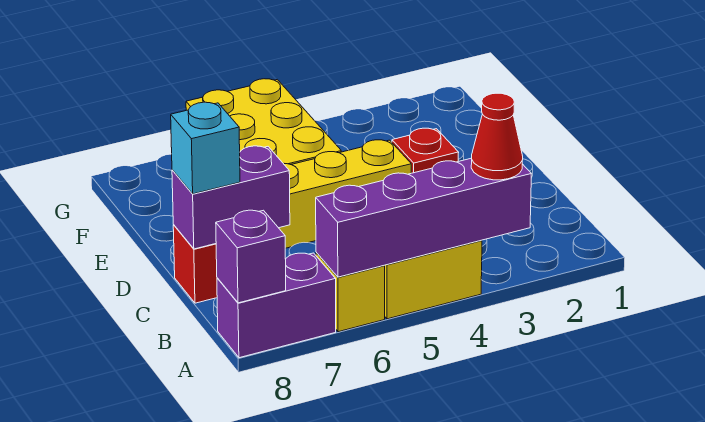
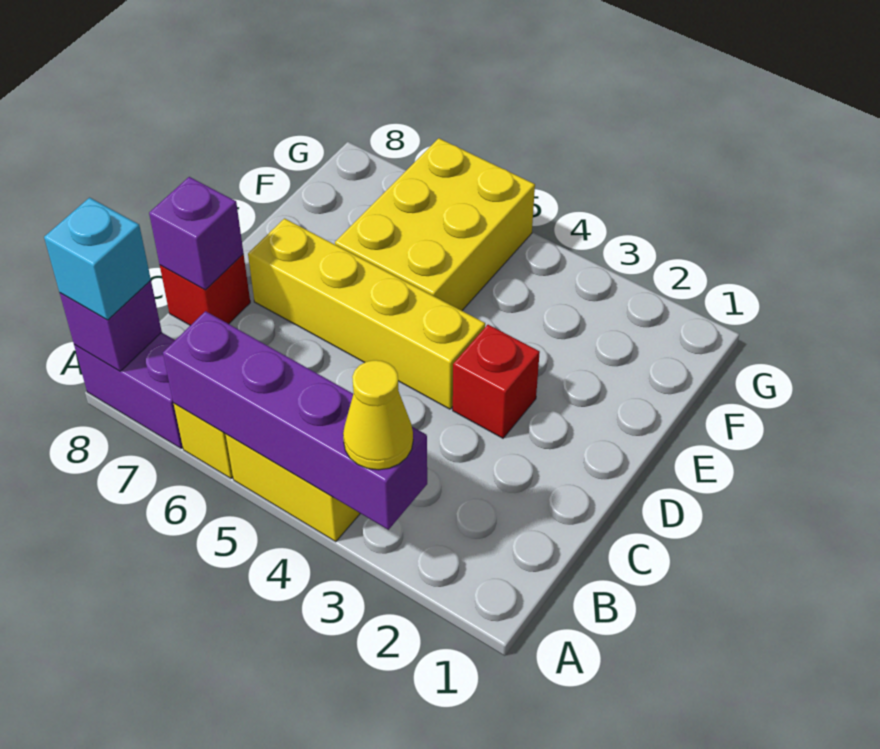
red 1x1 cone [471,93,523,180] -> yellow 1x1 cone [343,360,413,470]
purple 1x2 brick [172,146,290,249] -> purple 1x1 brick [149,177,244,290]
cyan 1x1 brick [171,102,240,194] -> cyan 1x1 brick moved to [44,198,151,320]

